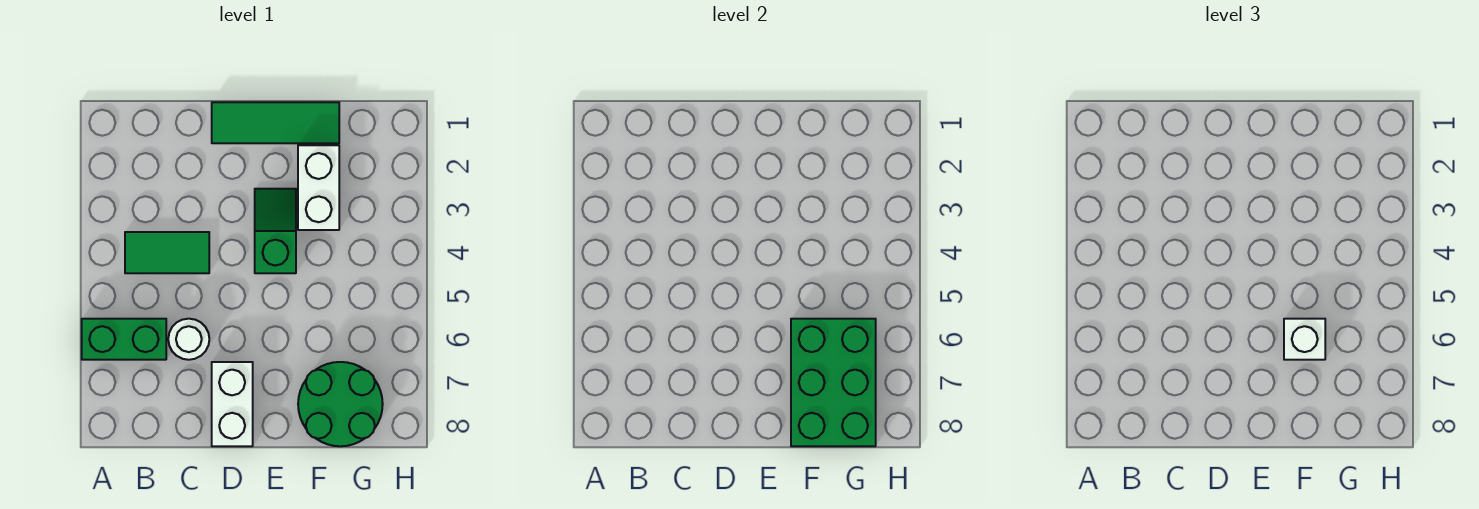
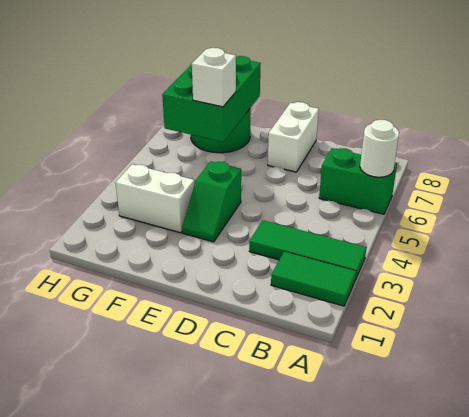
green 1x2 tile [125,232,209,273] -> green 1x2 tile moved to [271,251,356,306]
white 1x1 round brick [168,319,209,360] -> white 1x1 round brick moved to [360,120,399,177]
green 1x3 tile [212,102,339,143] -> green 1x3 tile moved to [249,220,367,280]
white 1x2 brick [298,145,339,230] -> white 1x2 brick turned to [116,164,194,233]

